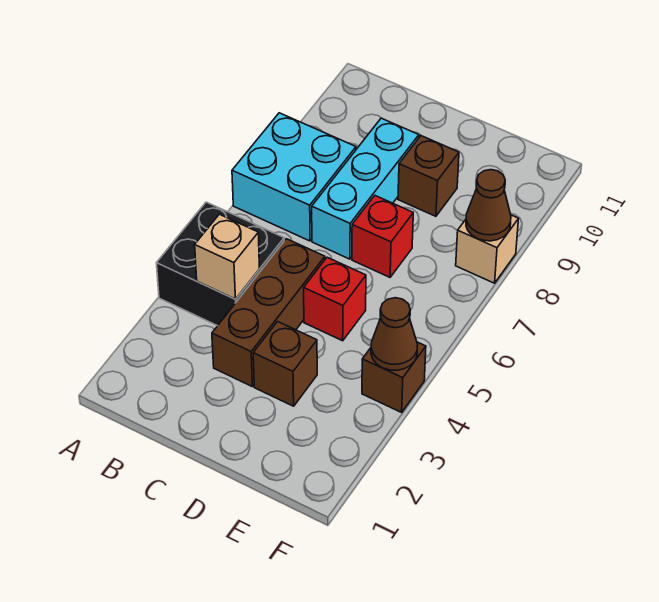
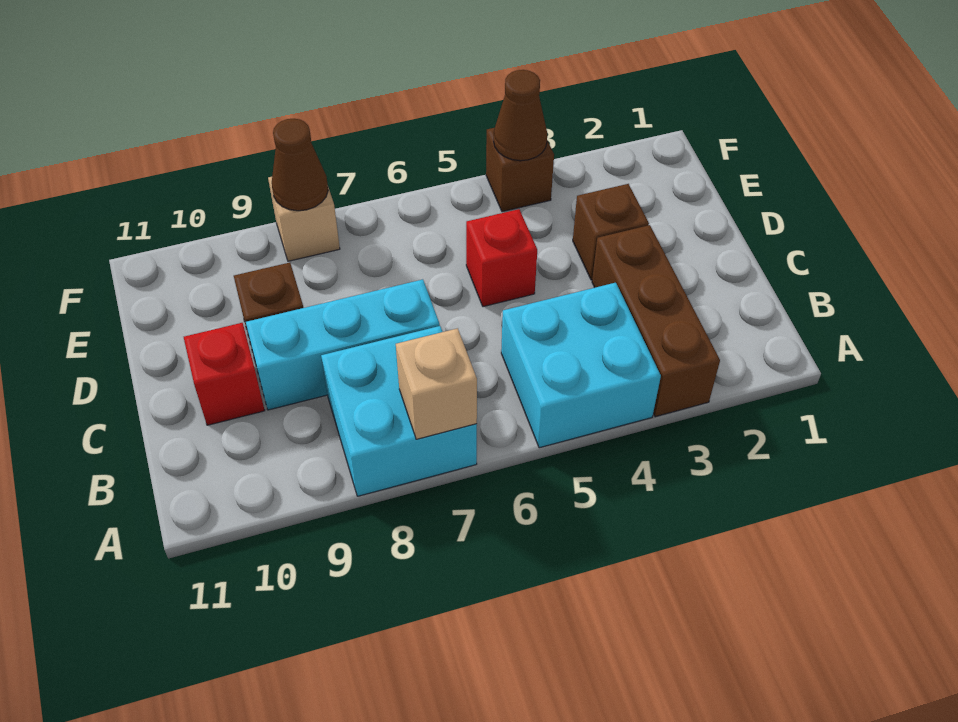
black 2x2 brick [157,202,284,326] -> cyan 2x2 brick [501,283,661,448]
tan 1x1 brick [195,214,260,299] -> tan 1x1 brick moved to [396,328,477,439]
brown 1x3 brick [212,239,325,386] -> brown 1x3 brick turned to [592,225,720,417]
red 1x1 brick [352,196,413,277] -> red 1x1 brick moved to [184,323,265,425]

